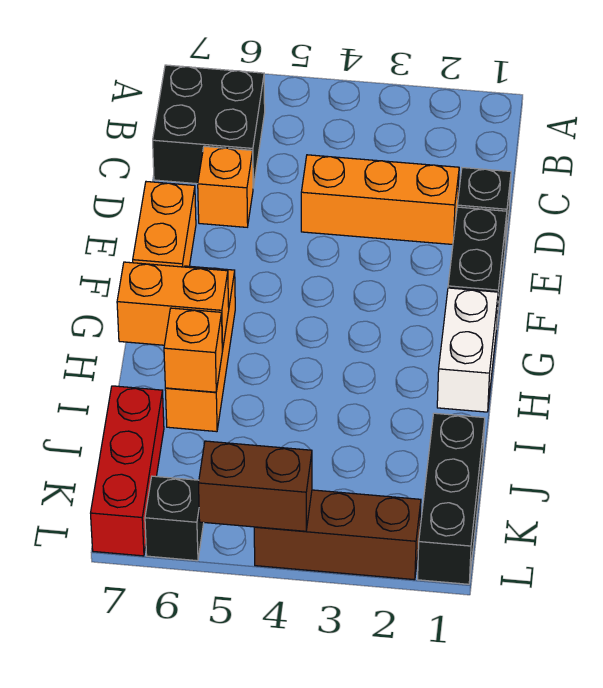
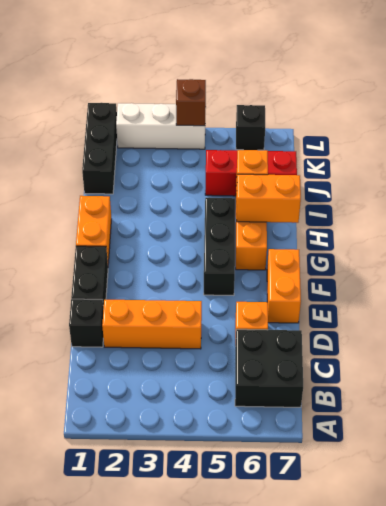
none -> black 1x3 brick [204,198,235,295]
white 1x2 brick [437,288,498,412] -> orange 1x2 brick [76,196,111,263]
red 1x3 brick [91,386,164,556] -> red 1x3 brick turned to [205,150,297,196]
brown 1x3 brick [254,490,421,580] -> white 1x3 brick [116,103,206,149]
brown 1x2 brick [199,441,312,531] -> brown 1x1 brick [176,79,206,126]

